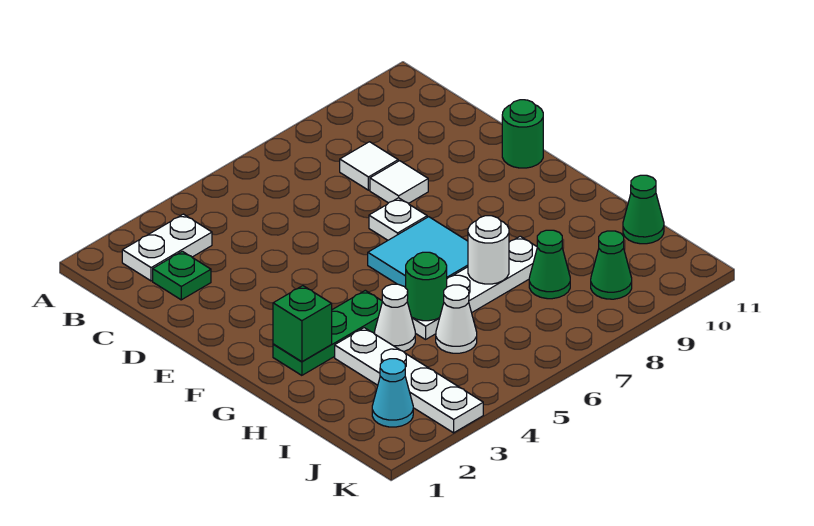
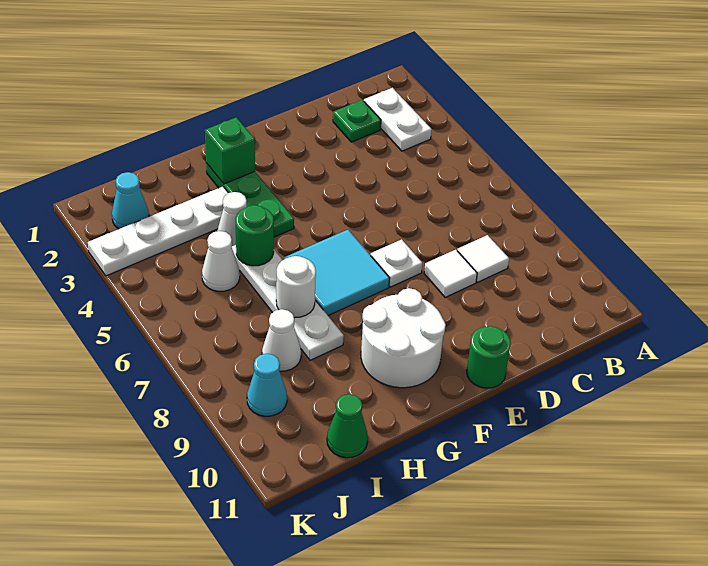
none -> white 2x2 round brick [361,288,446,388]
green 1x1 cone [529,230,570,299] -> white 1x1 cone [262,309,301,371]
green 1x1 cone [591,231,632,299] -> cyan 1x1 cone [247,354,287,416]

